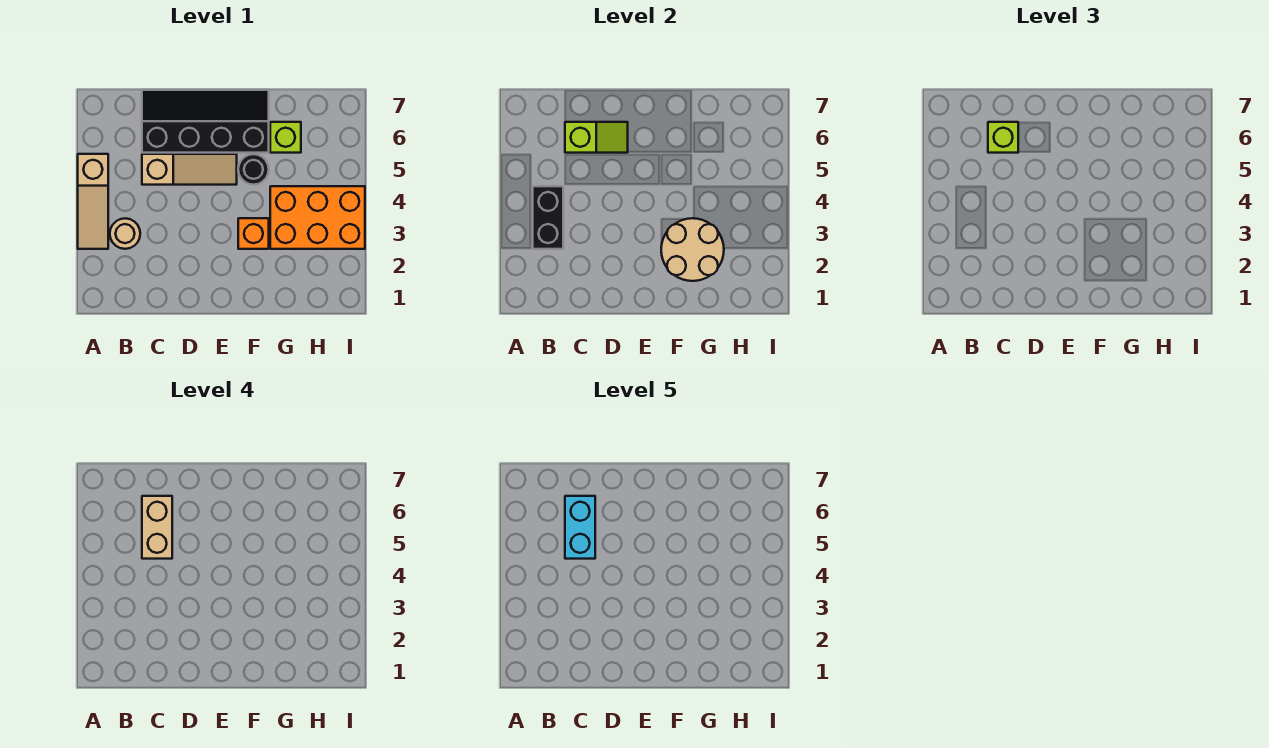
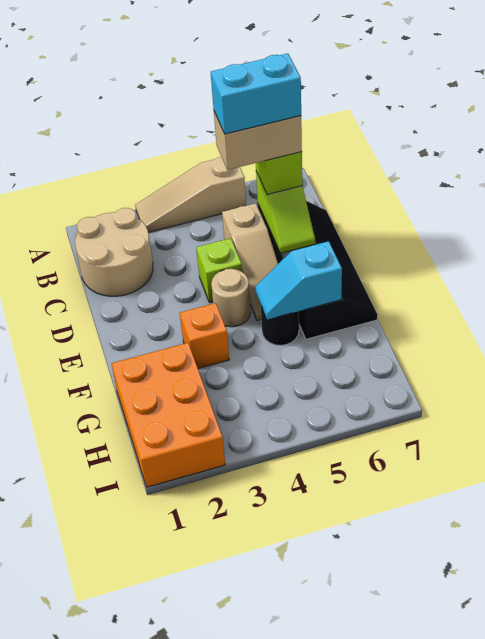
tan 1x1 round brick [110,218,140,249] -> tan 1x1 round brick moved to [211,269,250,327]
black 1x2 brick [533,186,563,249] -> none
tan 2x2 round brick [661,218,724,281] -> tan 2x2 round brick moved to [75,208,153,296]
none -> cyan 1x2 slope [255,241,342,320]
orange 2x3 brick [270,186,365,249] -> orange 2x3 brick moved to [111,343,225,487]
lime 1x1 brick [270,122,301,153] -> lime 1x1 brick moved to [196,238,242,303]

